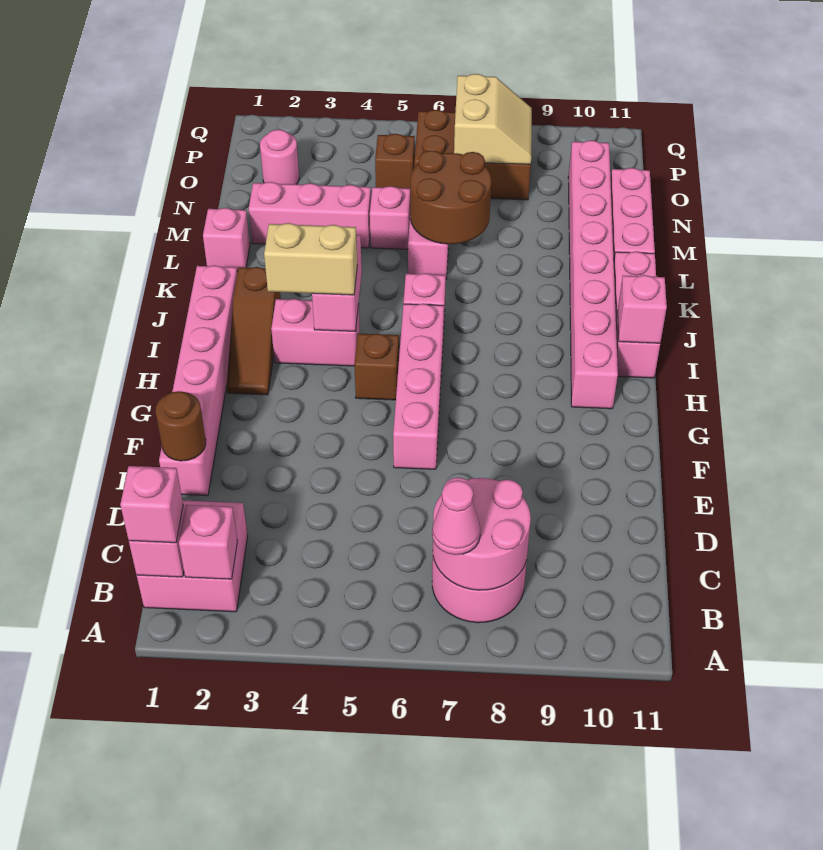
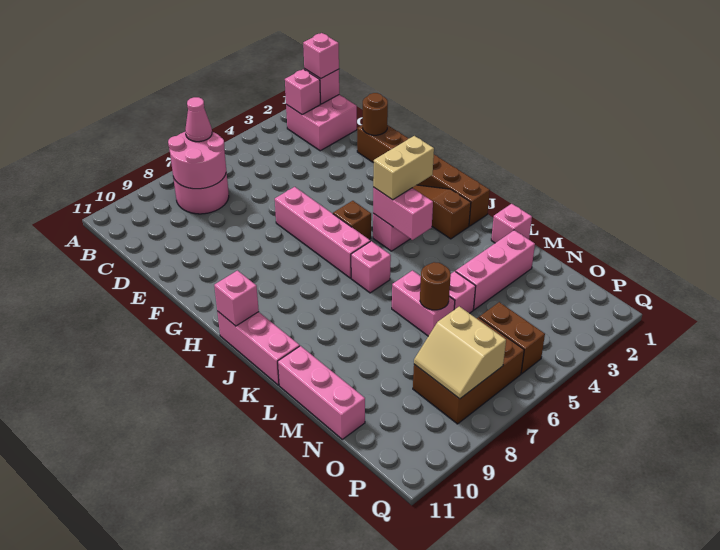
pink 1x6 brick [159,265,237,496] -> brown 1x6 brick [357,125,490,226]
pink 1x8 brick [568,140,618,409] -> none
brown 2x2 round brick [410,150,491,244] -> brown 1x1 round brick [420,262,451,310]
pink 1x1 round brick [260,130,299,184] -> none
brown 1x1 brick [375,134,415,188] -> brown 1x2 brick [479,302,545,374]

